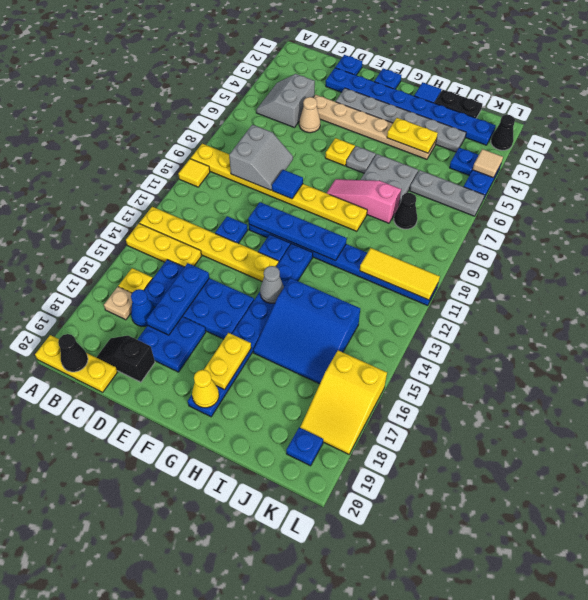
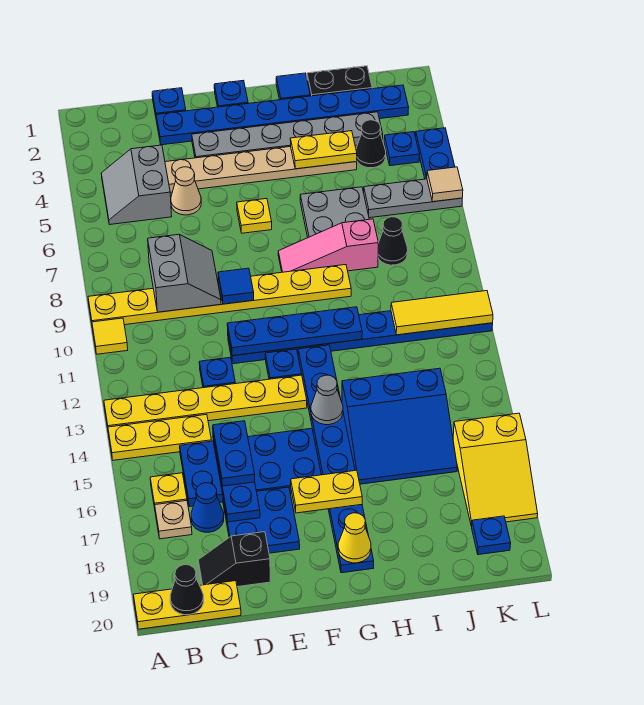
none -> blue 1x2 plate [213,421,255,486]
grey 1x1 plate [346,146,376,173] -> none
yellow 1x2 plate [204,333,251,390] -> yellow 1x2 plate turned to [291,470,362,513]
black 1x1 cone [491,115,515,150] -> black 1x1 cone moved to [356,120,386,168]
tan 1x1 tile [473,149,503,178] -> tan 1x1 tile moved to [427,167,463,202]

